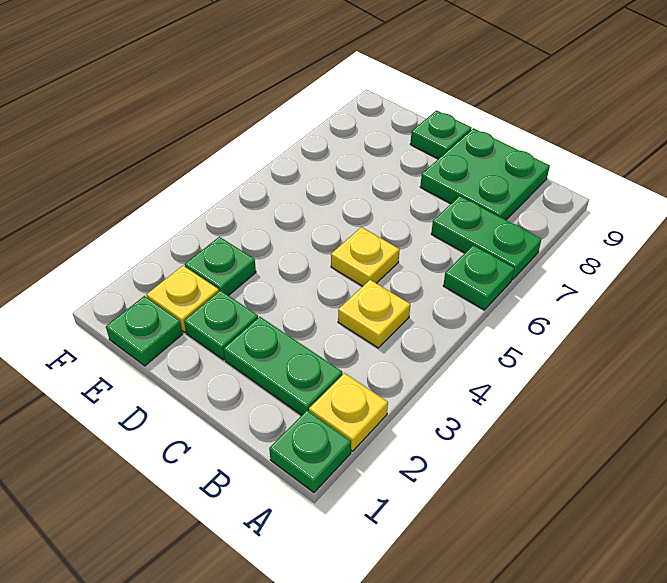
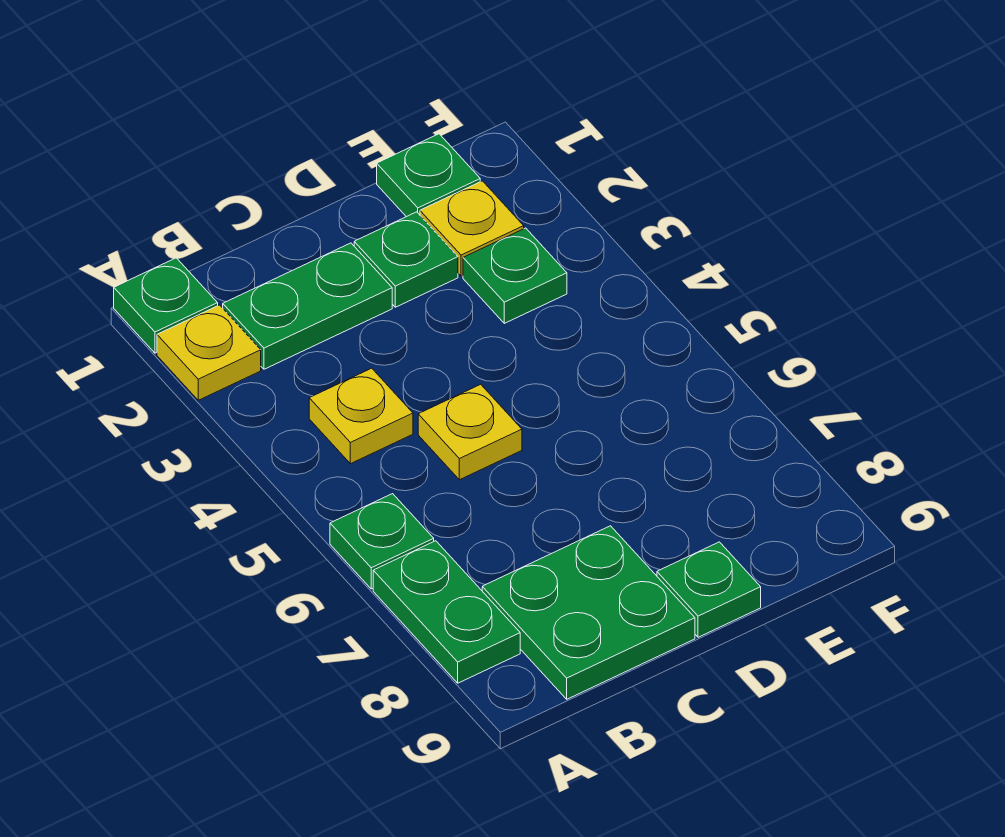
green 1x2 plate [431,196,542,280] -> green 1x2 plate turned to [373,541,520,683]

